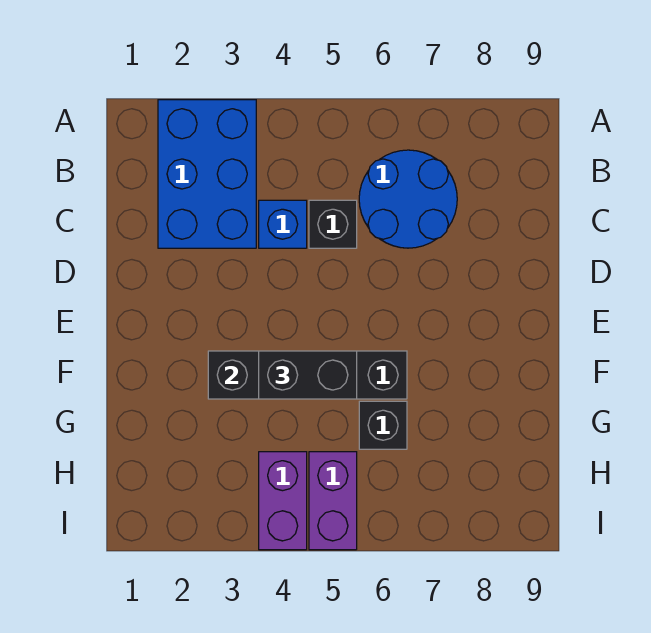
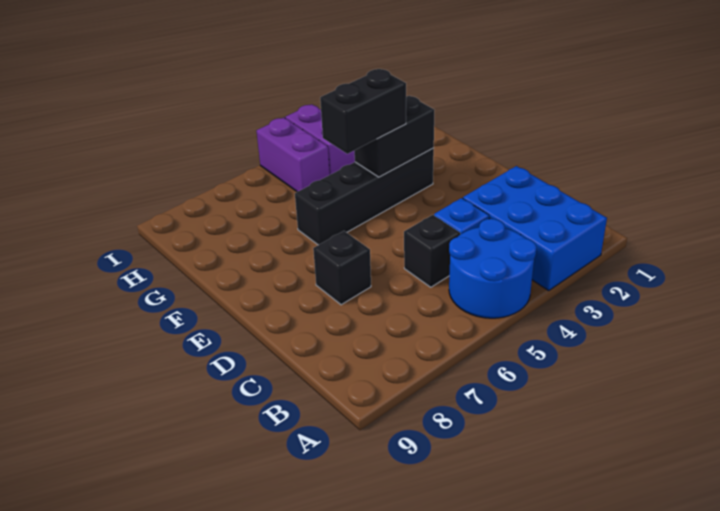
blue 2x2 round brick [359,150,457,248] -> blue 2x2 round brick moved to [449,219,537,318]
black 1x1 brick [359,401,407,449] -> black 1x1 brick moved to [313,231,371,305]

